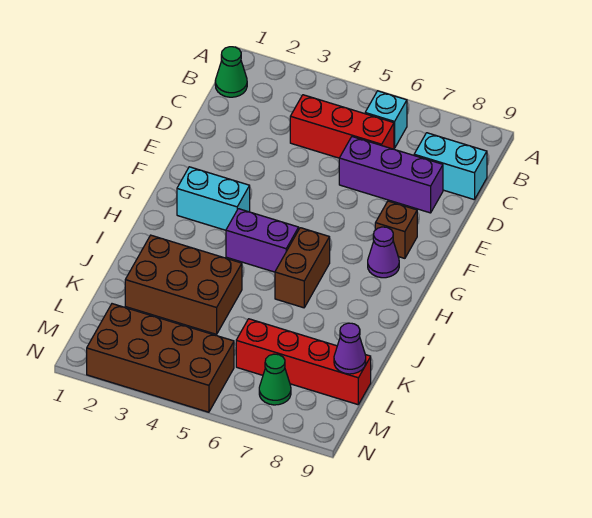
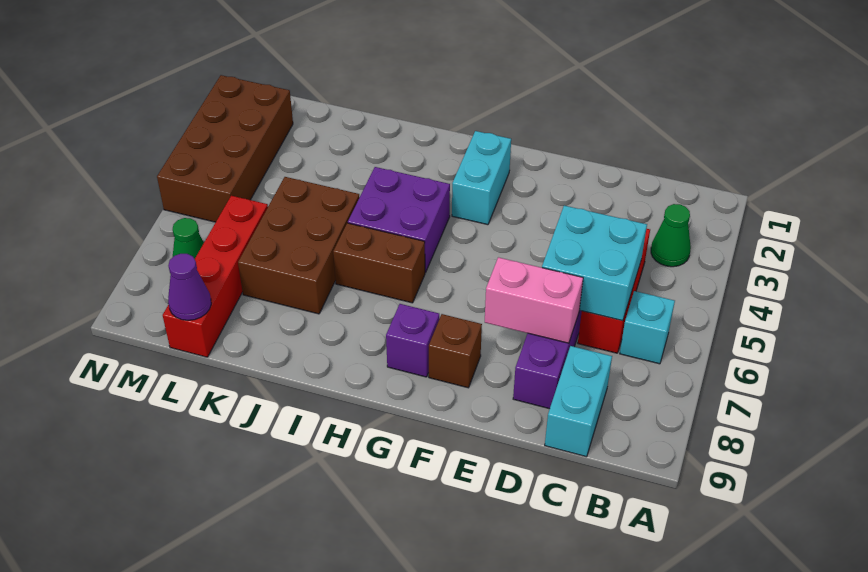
green 1x1 cone [215,47,247,97] -> green 1x1 cone moved to [651,204,691,267]
none -> cyan 2x2 brick [542,206,647,321]
none -> pink 1x2 brick [485,257,583,343]
purple 1x1 cone [368,227,399,278] -> purple 1x1 brick [386,304,439,377]
purple 1x2 brick [226,209,299,272] -> purple 2x2 brick [348,167,450,273]
brown 2x3 brick [125,235,242,334] -> brown 2x3 brick moved to [238,177,360,314]

